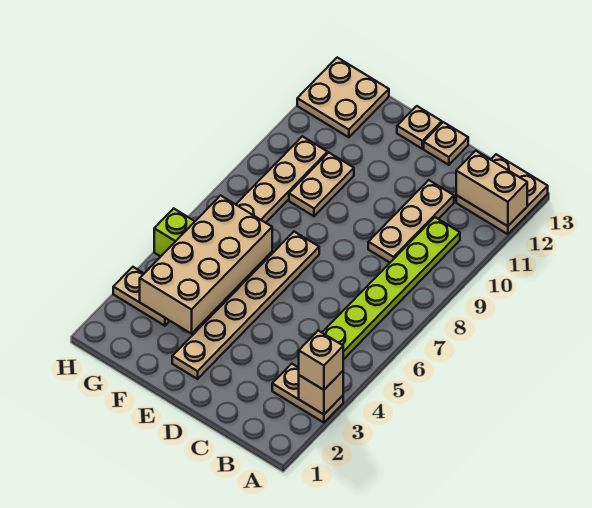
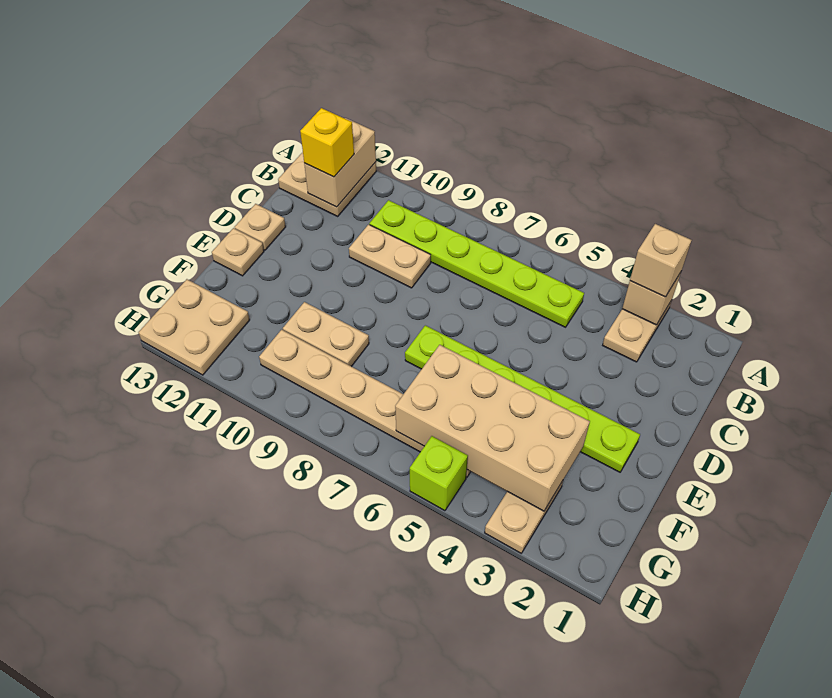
none -> yellow 1x1 brick [300,108,354,177]
tan 1x3 plate [368,180,454,262] -> tan 1x2 plate [349,225,431,288]
tan 1x6 plate [172,232,319,379] -> lime 1x6 plate [405,325,640,472]

